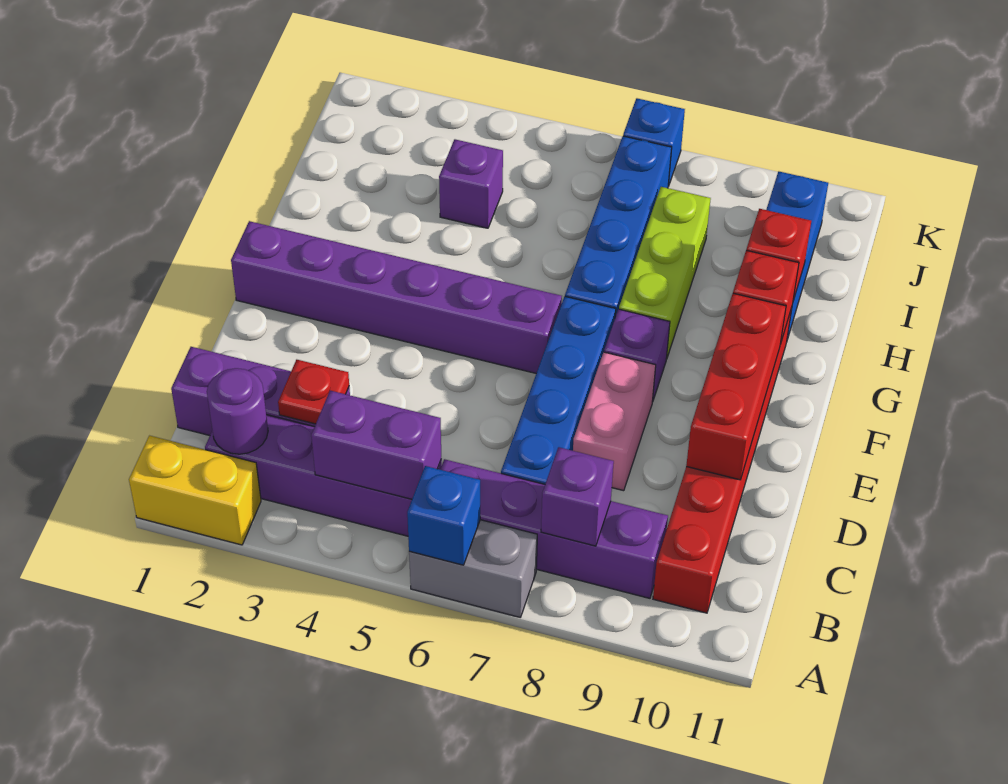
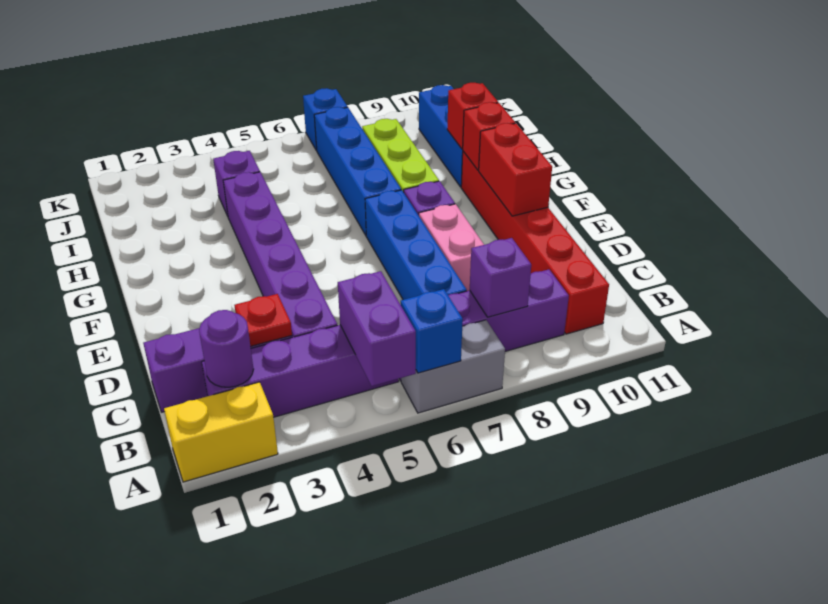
purple 1x2 brick [311,391,441,499] -> purple 1x2 brick turned to [338,271,416,386]
red 1x3 brick [686,293,786,480] -> red 1x2 brick [479,123,552,216]
purple 1x6 brick [231,221,562,373] -> purple 1x6 brick turned to [223,172,337,337]

